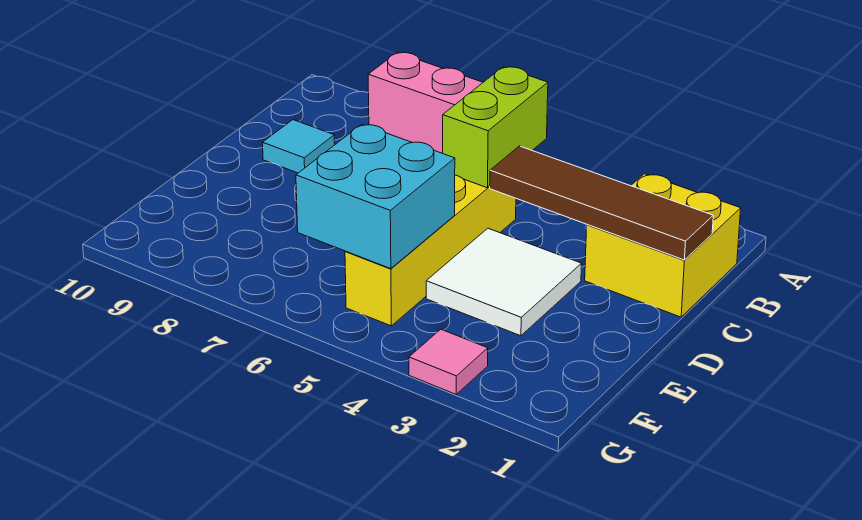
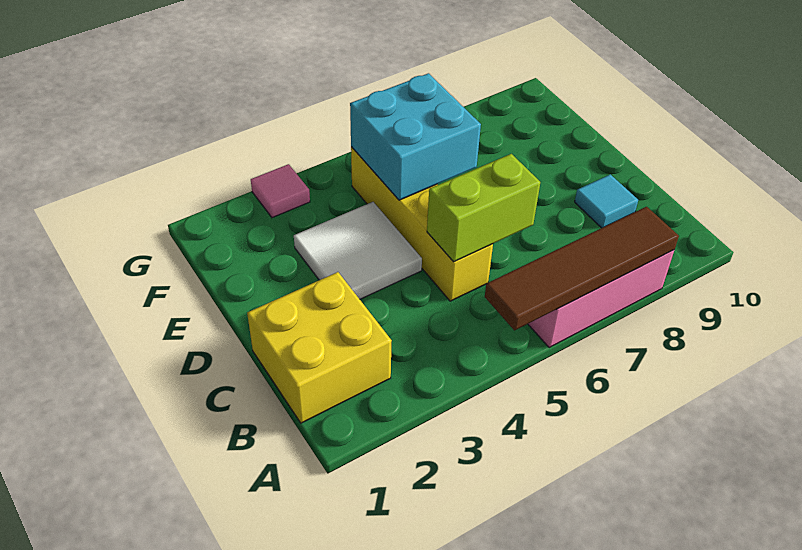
lime 1x2 brick [443,67,548,188] -> lime 1x2 brick turned to [427,154,540,262]
brown 1x4 tile [489,146,713,260] -> brown 1x4 tile moved to [485,207,679,330]

